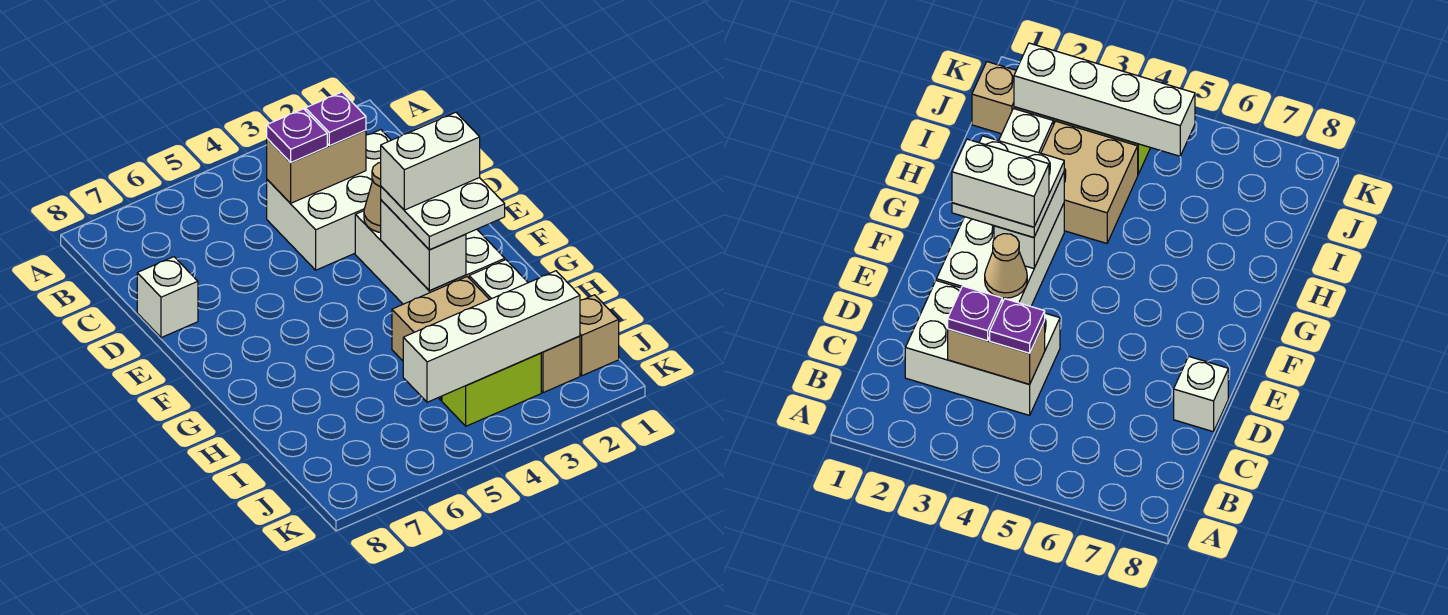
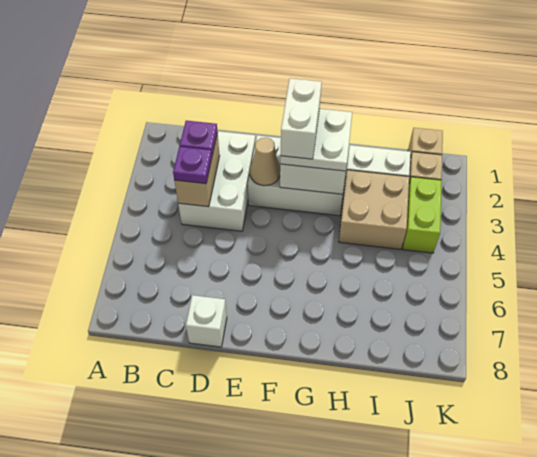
white 1x4 brick [403,271,580,402] -> none

